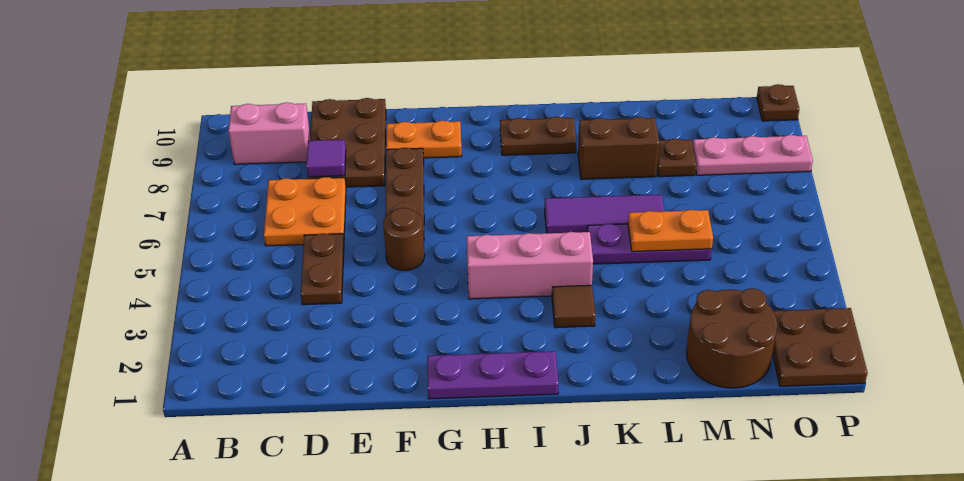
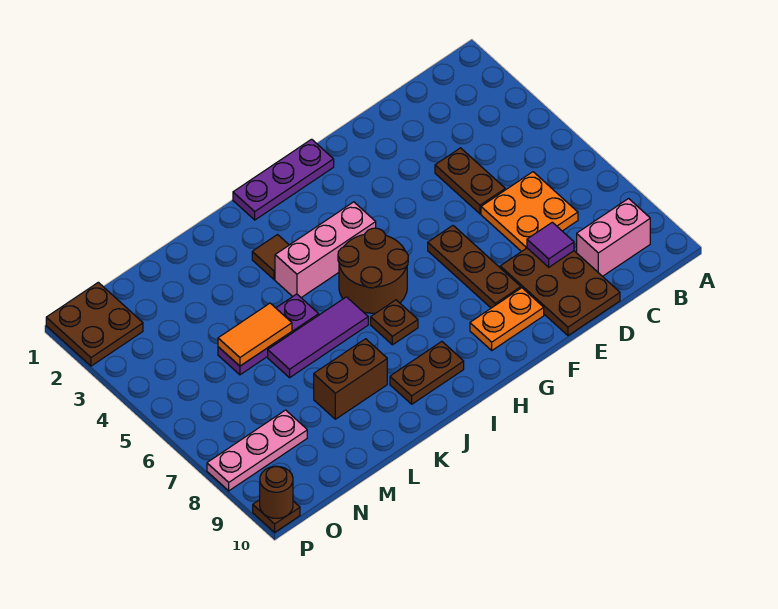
brown 1x1 round brick [383,208,425,271] -> brown 1x1 round brick moved to [260,466,293,518]
orange 1x2 plate [628,210,713,252] -> orange 1x2 tile [218,303,292,366]
brown 2x2 round brick [686,288,777,388] -> brown 2x2 round brick moved to [338,228,408,313]
brown 1x1 plate [657,139,696,177] -> brown 1x1 plate moved to [371,300,418,345]

